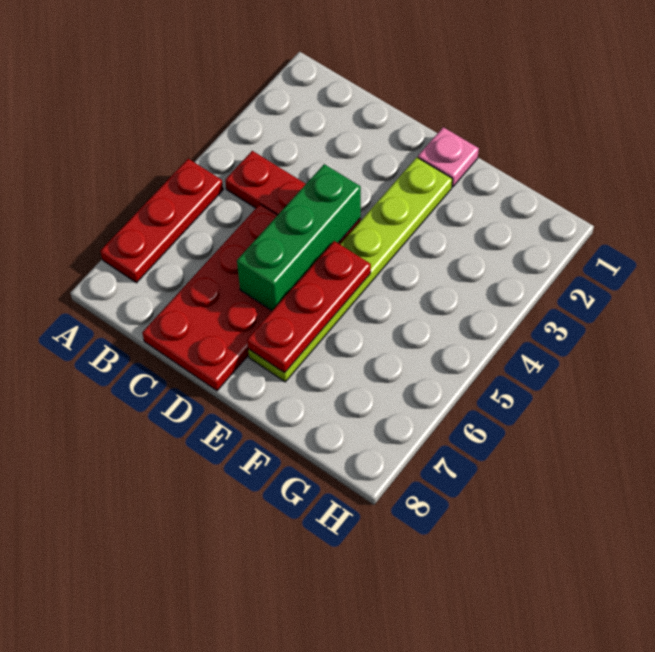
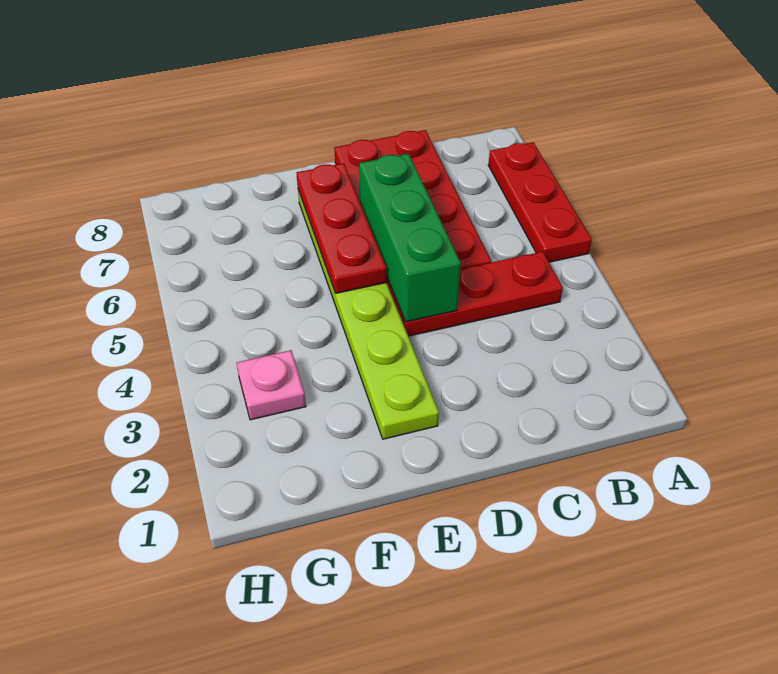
pink 1x1 plate [418,127,479,187] -> pink 1x1 plate moved to [237,350,306,420]

